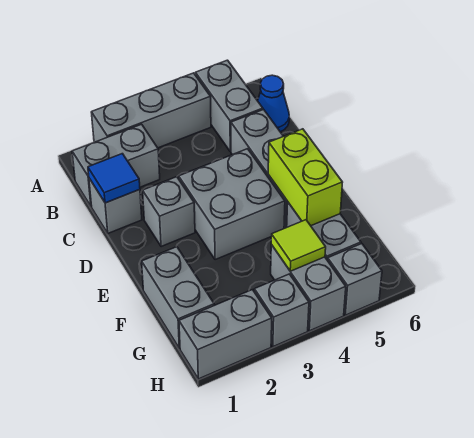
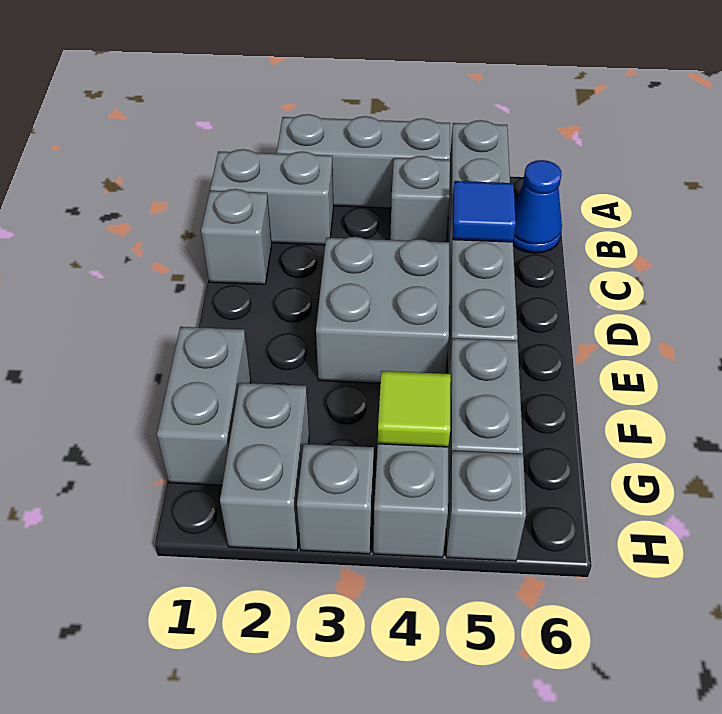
blue 1x1 tile [88,154,140,203] -> blue 1x1 tile moved to [452,181,516,242]
grey 1x1 brick [143,177,195,247] -> grey 1x1 brick moved to [390,156,450,242]
lime 1x2 brick [268,129,343,226] -> none
grey 1x2 brick [179,290,272,379] -> grey 1x2 brick turned to [220,383,309,550]

